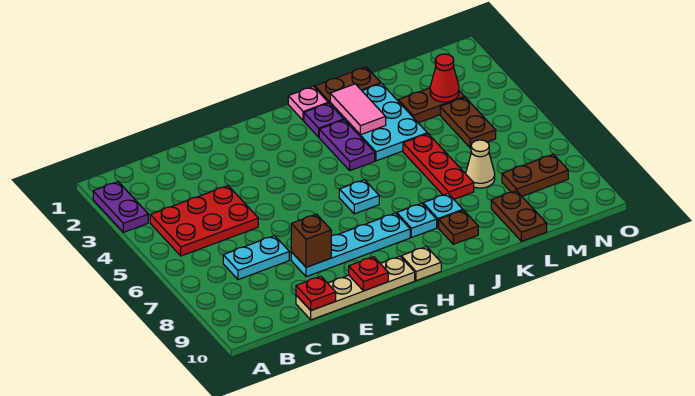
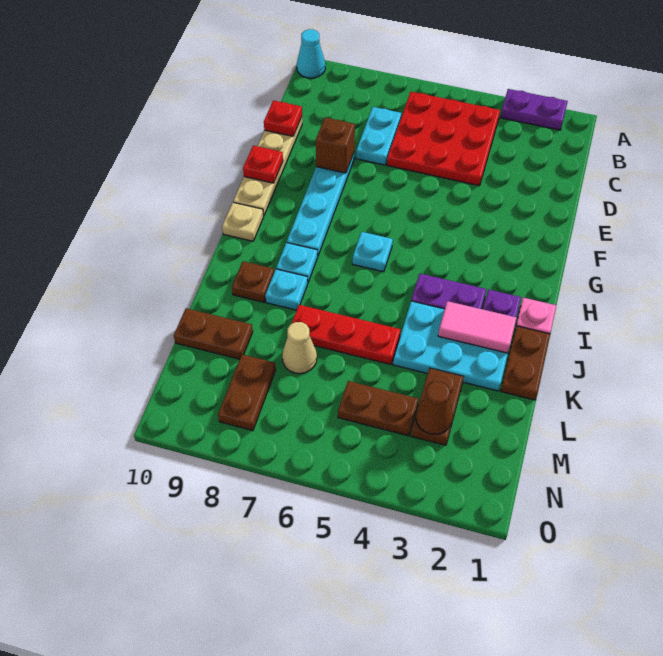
none -> cyan 1x1 cone [297,29,325,78]
red 2x3 plate [150,186,258,256] -> red 3x3 plate [387,92,500,186]
red 1x1 cone [430,54,459,102] -> brown 1x1 cone [416,382,453,434]

